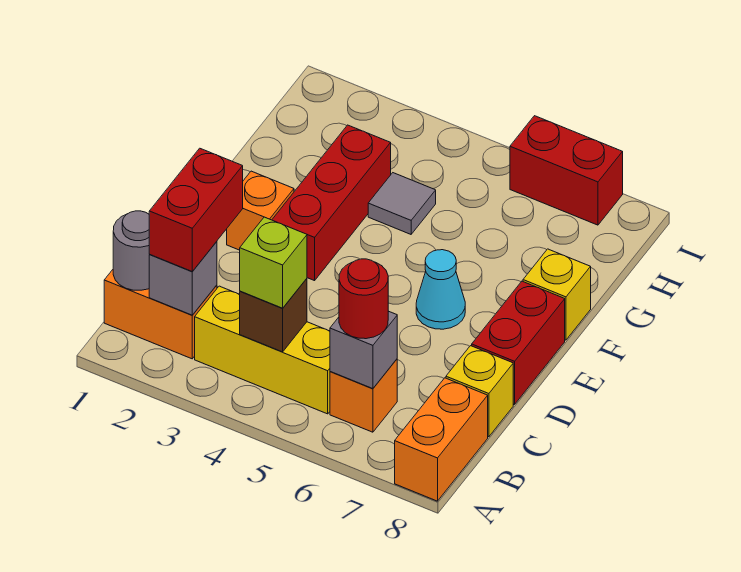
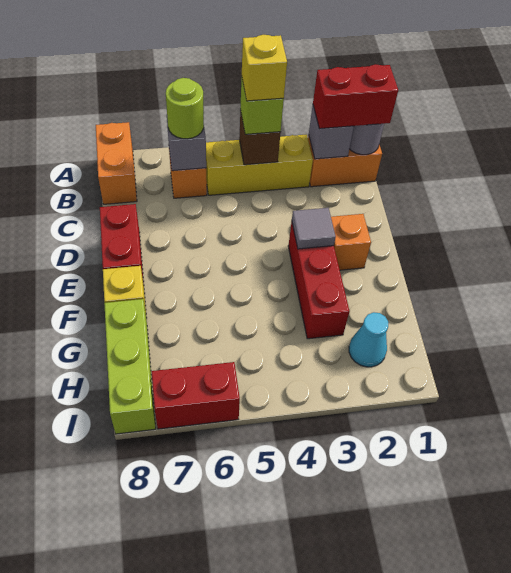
red 1x2 brick [149,148,243,271] -> red 1x2 brick turned to [313,64,398,129]
red 1x1 round brick [339,259,388,339] -> lime 1x1 round brick [166,78,204,139]
yellow 1x1 brick [446,346,513,437] -> yellow 1x1 brick moved to [242,35,287,101]
cyan 1x1 cone [416,250,465,329] -> cyan 1x1 cone moved to [349,312,388,367]
grey 1x1 tile [368,173,436,234] -> grey 1x1 tile moved to [292,208,336,249]
none -> lime 1x3 brick [104,299,156,434]

